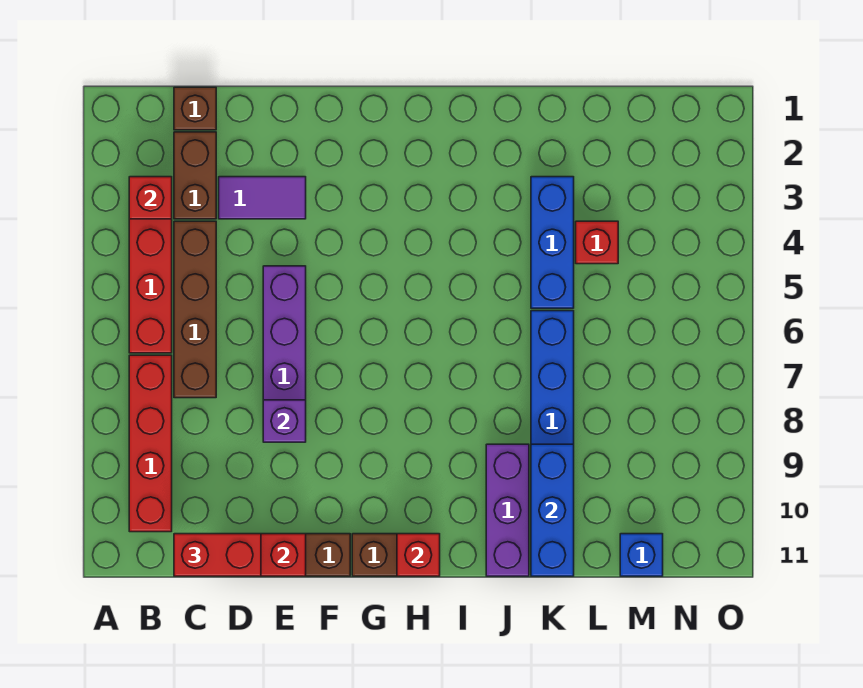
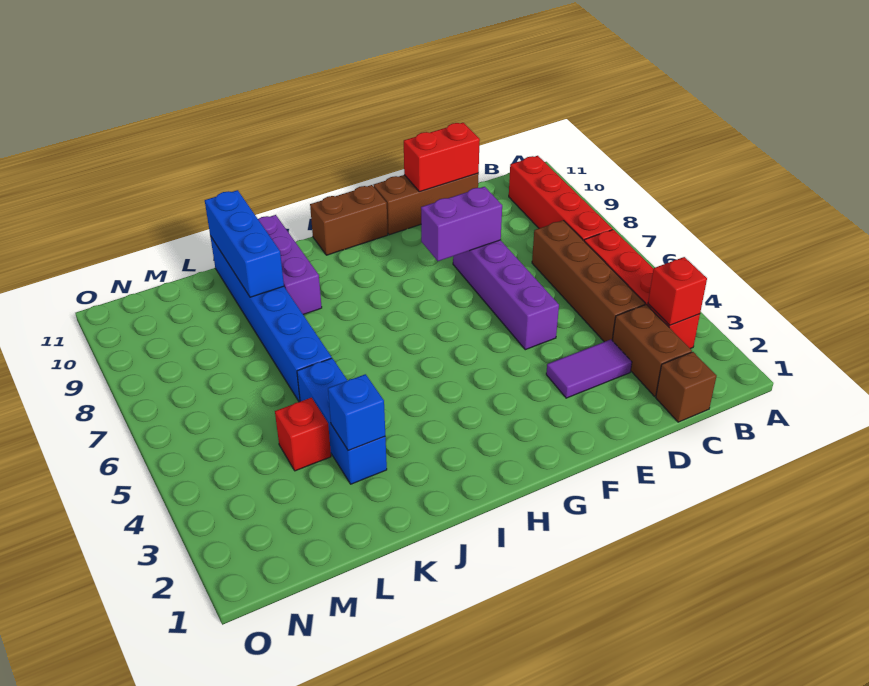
red 1x2 brick [174,534,261,576] -> none
purple 1x1 brick [263,400,306,442] -> purple 1x2 brick [421,187,502,261]
red 1x1 brick [397,534,440,576] -> none
blue 1x1 brick [620,534,663,576] -> blue 1x1 brick moved to [328,374,385,450]

